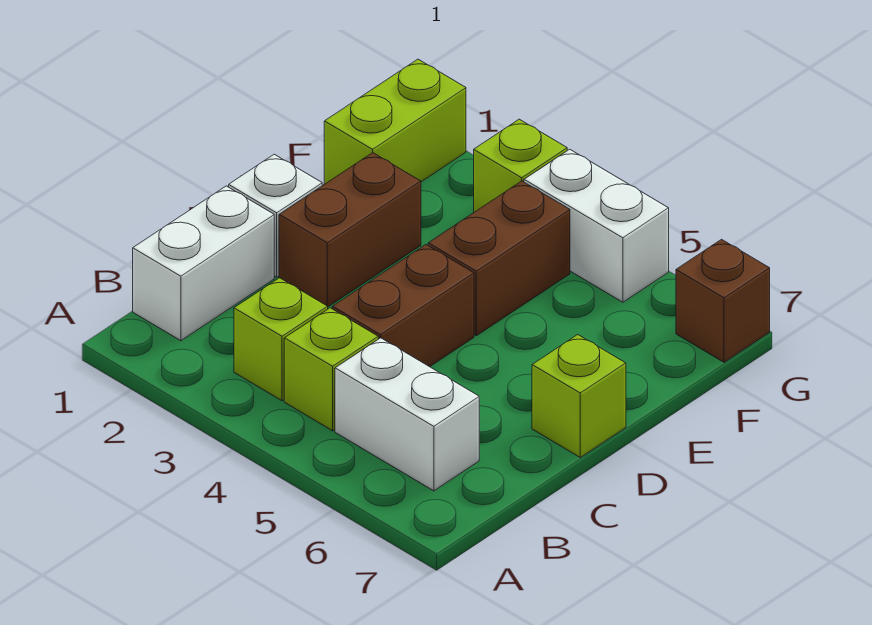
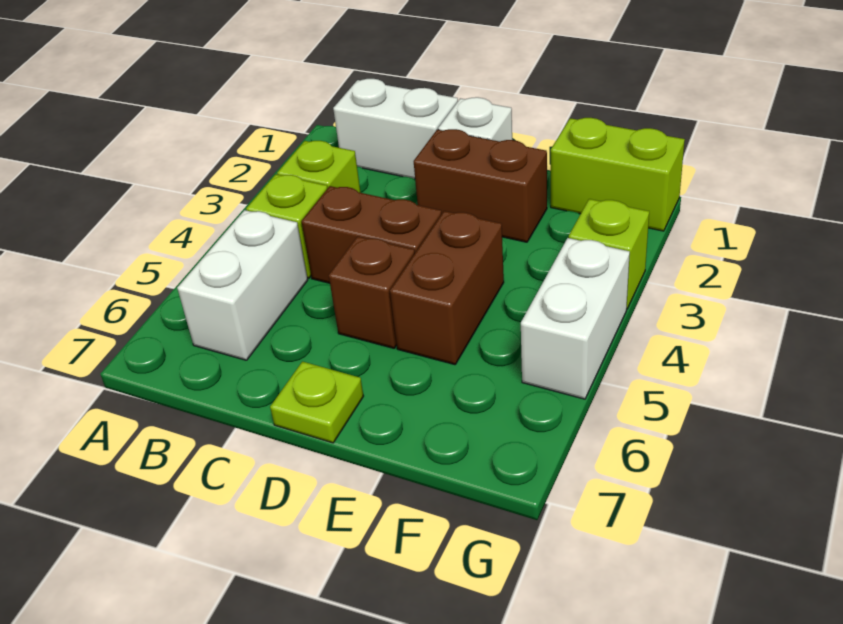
lime 1x1 brick [532,335,626,457] -> lime 1x1 plate [270,362,363,443]
brown 1x2 brick [428,181,570,336] -> brown 1x2 brick turned to [390,211,504,365]
brown 1x1 brick [676,239,770,362] -> brown 1x1 brick moved to [329,236,415,348]

